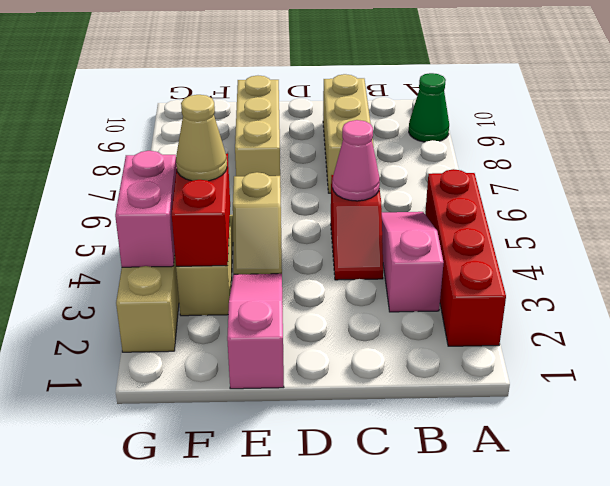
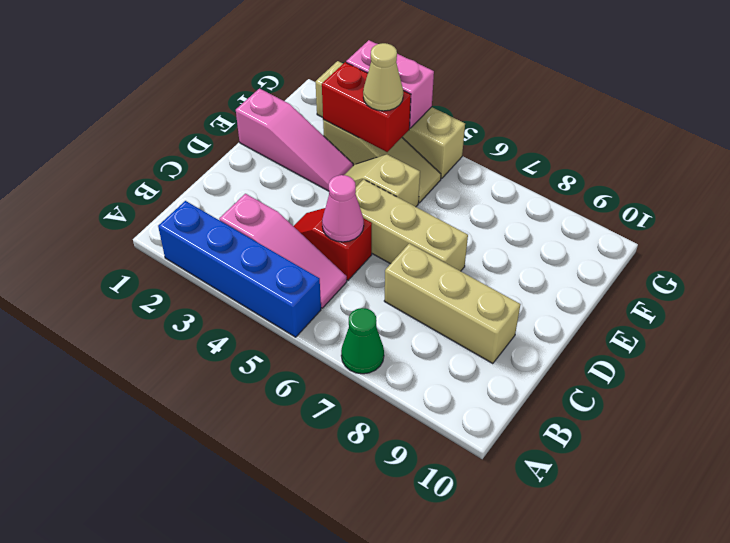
red 1x4 brick [425,169,506,346] -> blue 1x4 brick [158,201,321,337]
green 1x1 cone [409,73,449,142] -> green 1x1 cone moved to [341,308,384,374]
tan 1x3 brick [235,76,280,176] -> tan 1x3 brick moved to [355,179,468,271]

